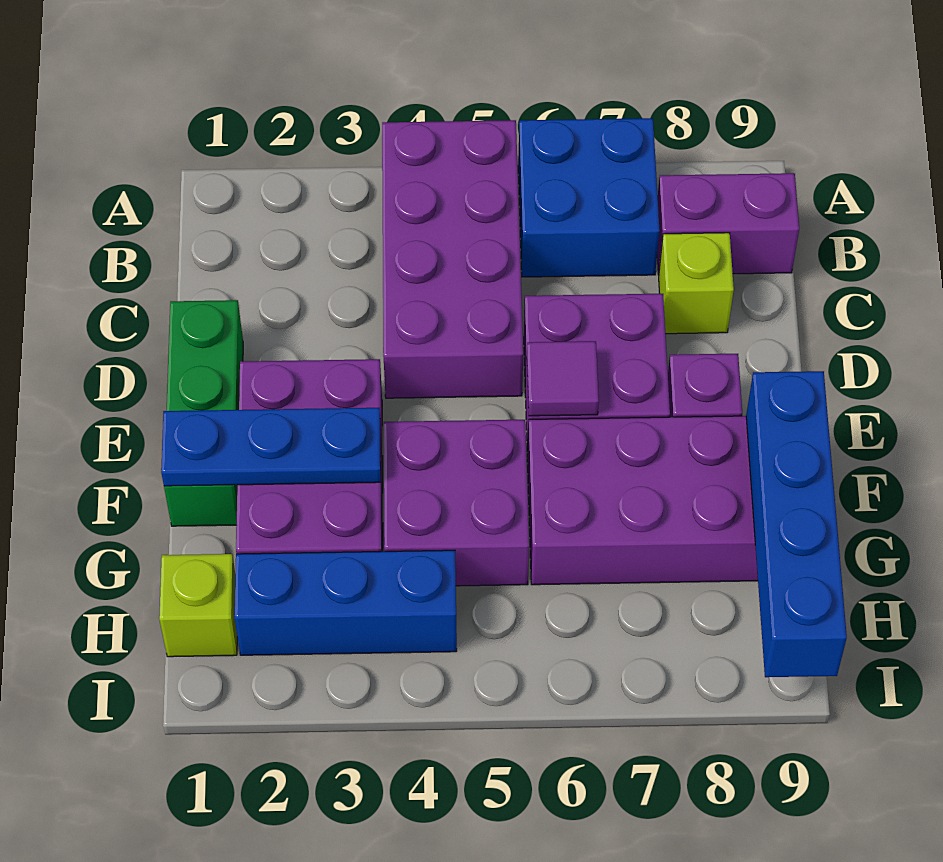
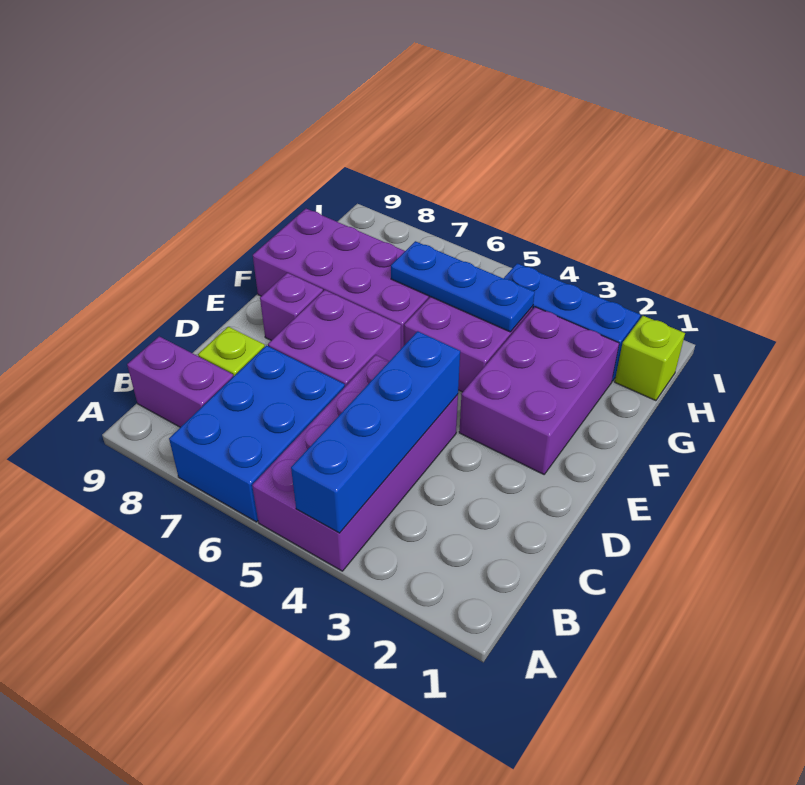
blue 2x2 brick [518,118,660,277] -> blue 2x3 brick [169,346,345,522]
green 1x3 brick [164,300,243,526] -> none
purple 1x1 tile [527,341,599,416] -> none
blue 1x3 plate [161,408,381,486] -> blue 1x3 plate moved to [391,241,535,332]
blue 1x4 brick [746,371,847,677] -> blue 1x4 brick moved to [291,331,460,533]

